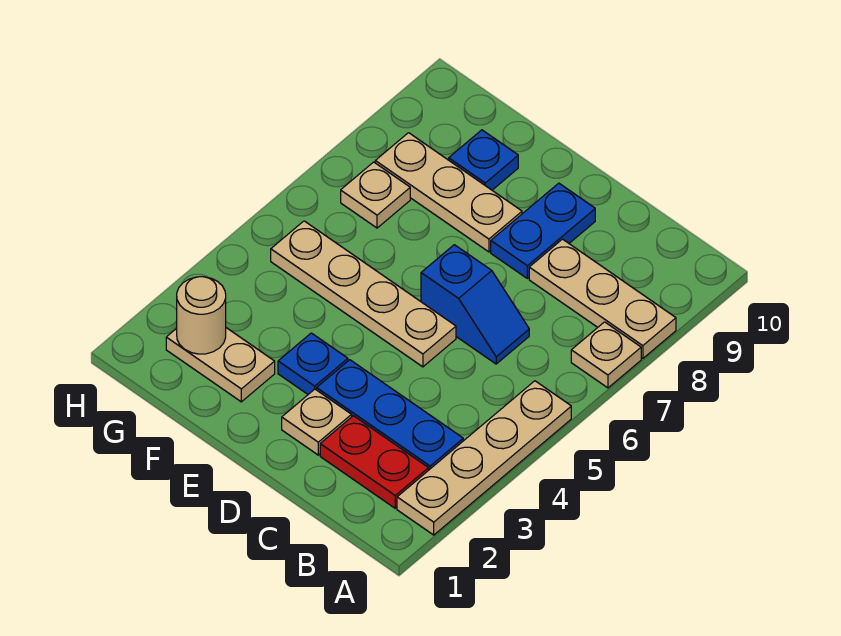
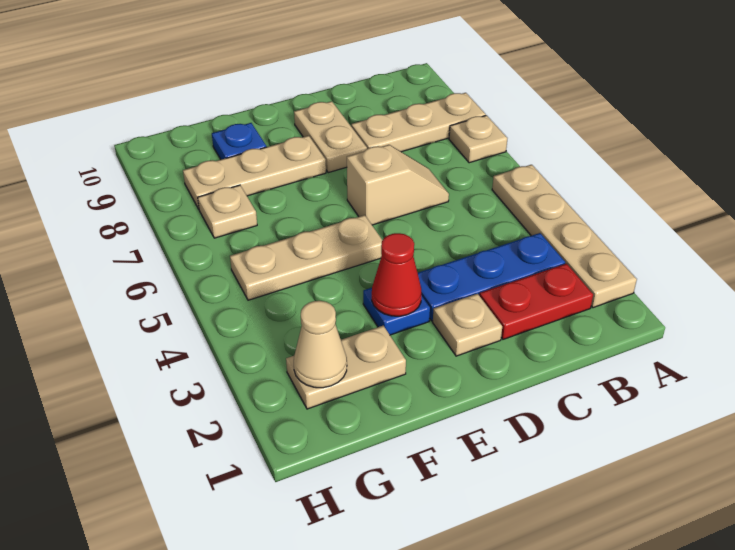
blue 1x2 slope [421,245,529,364] -> tan 1x2 slope [347,145,449,225]
tan 1x4 plate [271,221,456,367] -> tan 1x3 plate [230,215,382,300]
blue 1x2 plate [491,183,595,278] -> tan 1x2 plate [294,101,367,173]
none -> red 1x1 cone [372,233,421,316]
tan 1x1 round brick [177,277,226,354] -> tan 1x1 cone [294,301,347,388]

